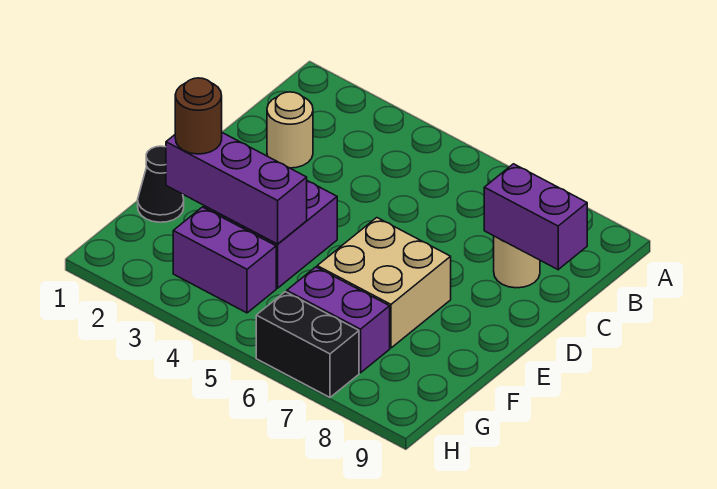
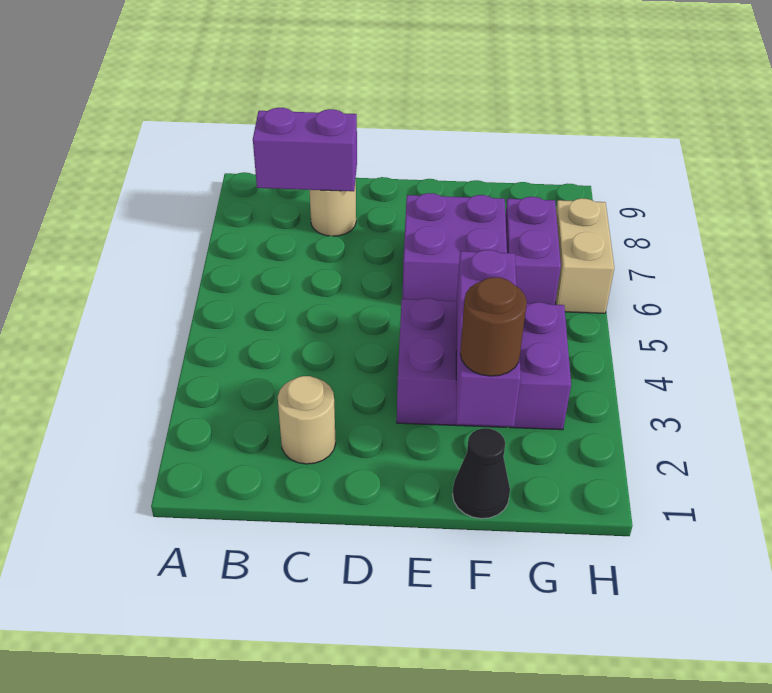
purple 1x2 brick [484,164,587,270] -> purple 1x2 brick turned to [253,108,357,191]
tan 2x2 brick [317,218,451,348] -> purple 2x2 brick [402,193,507,301]
black 1x2 brick [256,292,359,397] -> tan 1x2 brick [556,198,614,313]

